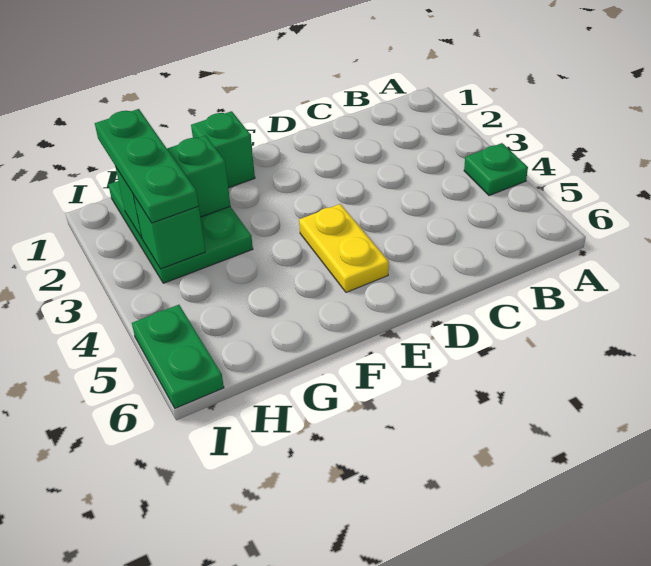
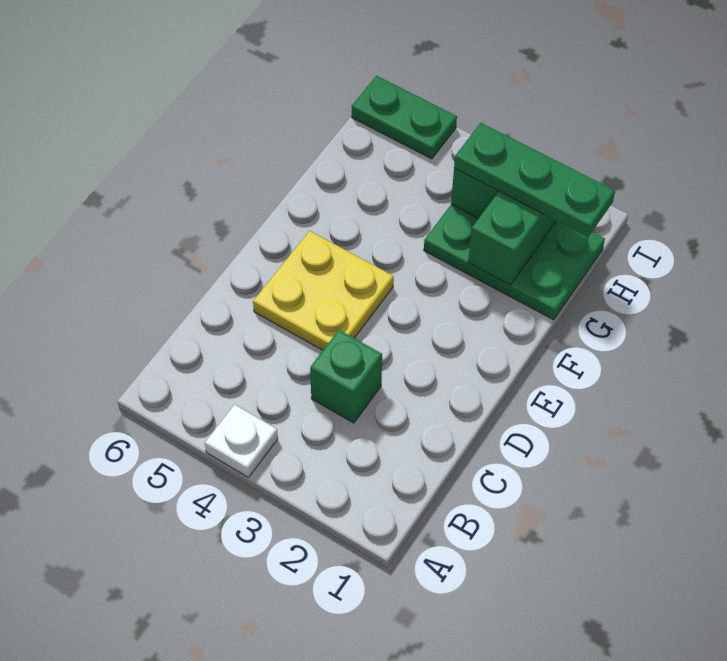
green 1x1 plate [464,143,528,196] -> white 1x1 plate [205,405,278,477]
yellow 1x2 plate [299,204,389,292] -> yellow 2x2 plate [253,231,394,350]
green 1x1 brick [191,111,255,188] -> green 1x1 brick moved to [310,330,382,423]

